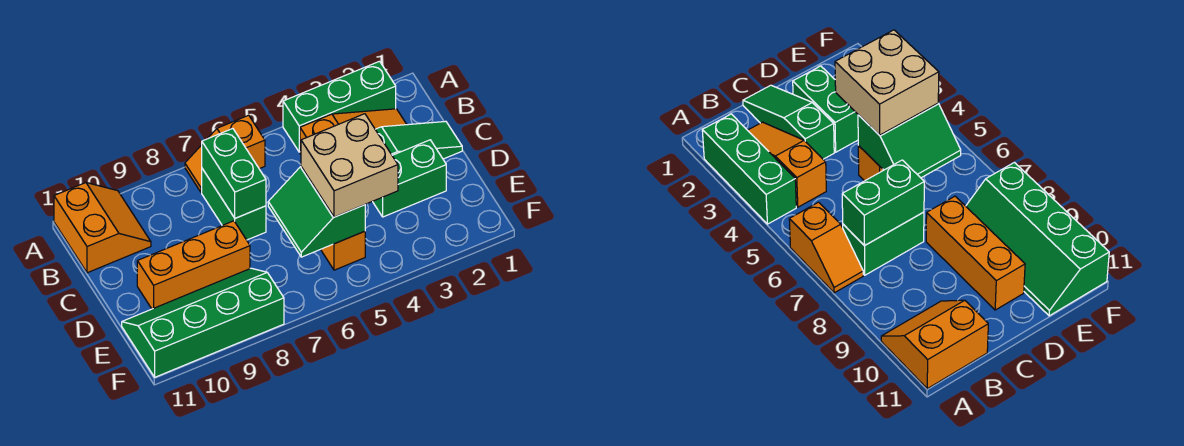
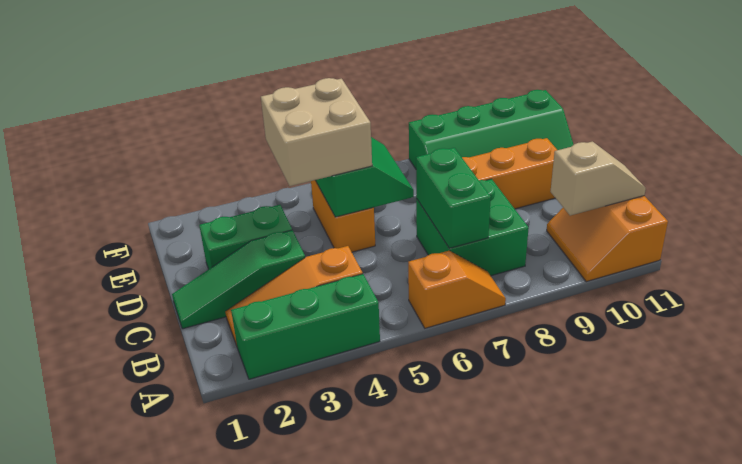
green 1x2 brick [202,169,266,240] -> green 2x2 brick [416,179,529,276]
none -> tan 1x2 slope [550,141,646,216]

